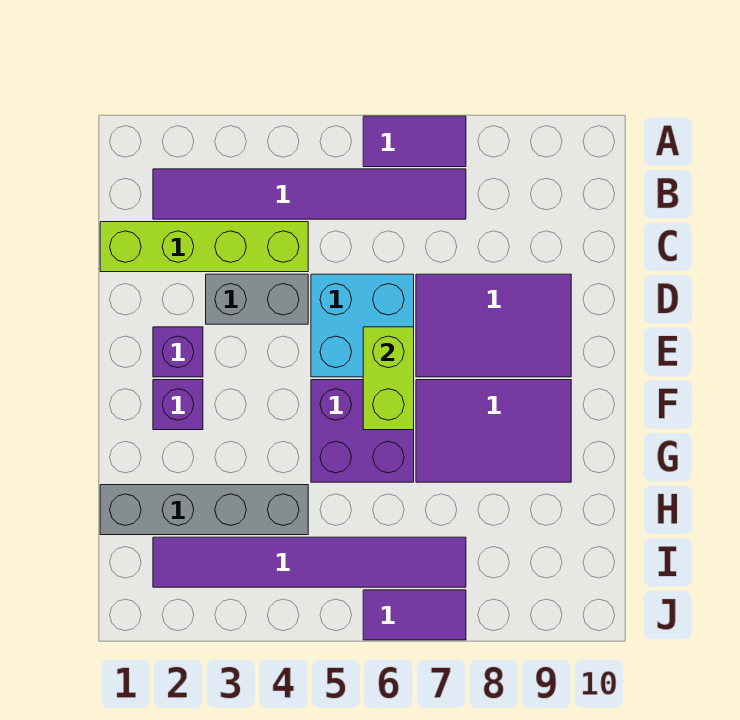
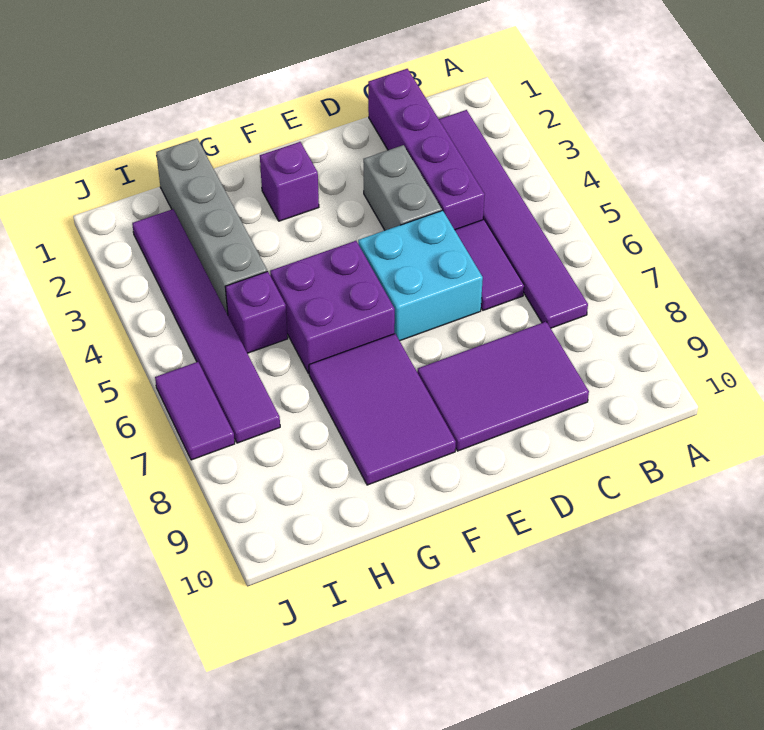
purple 1x2 tile [363,116,466,167] -> purple 1x2 tile moved to [455,220,524,310]
lime 1x4 brick [100,222,308,272] -> purple 1x4 brick [368,69,485,230]
purple 2x3 tile [416,274,571,377] -> purple 2x3 tile turned to [417,322,589,451]
purple 1x1 brick [153,327,203,377] -> purple 1x1 brick moved to [225,271,288,353]
lime 1x2 brick [363,327,414,430] -> none

